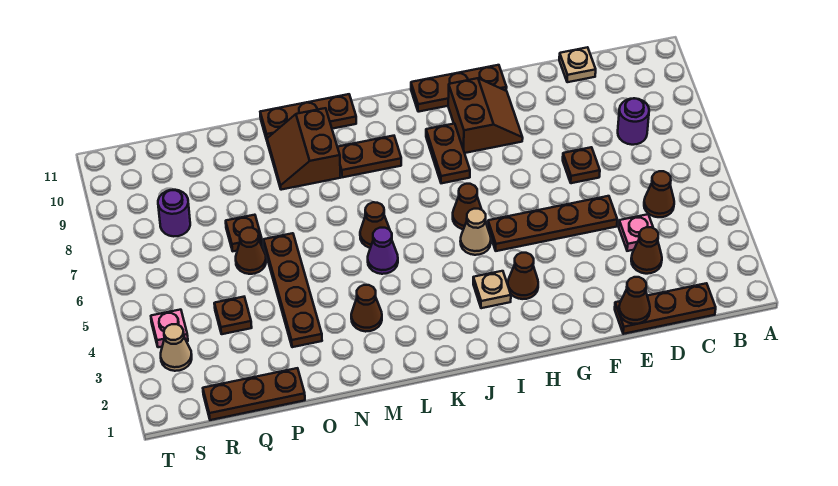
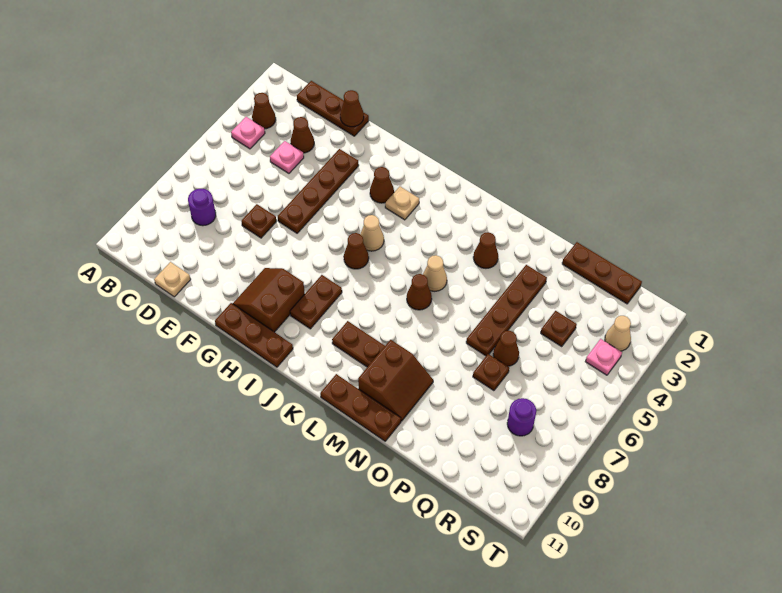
none -> pink 1x1 plate [231,117,265,149]
brown 1x1 cone [644,171,674,217] -> brown 1x1 cone moved to [252,93,276,129]
brown 1x4 plate [488,196,617,251] -> brown 1x4 plate turned to [278,149,359,233]
purple 1x1 cone [368,228,398,274] -> tan 1x1 cone [423,255,447,291]

